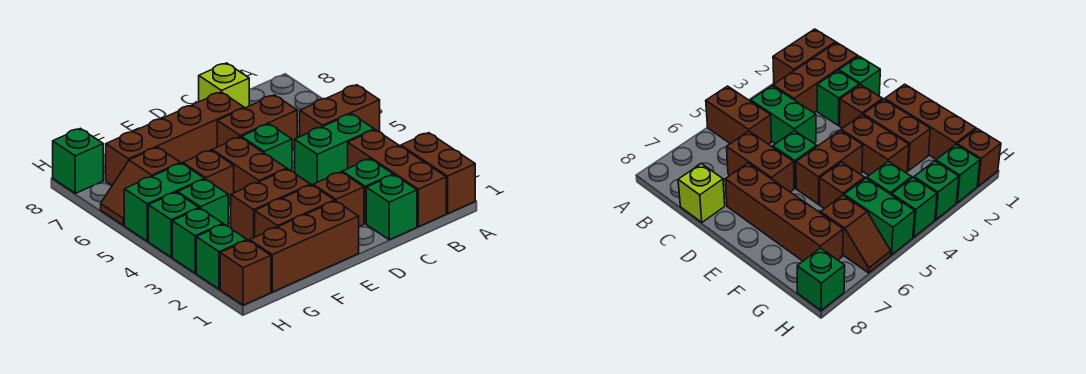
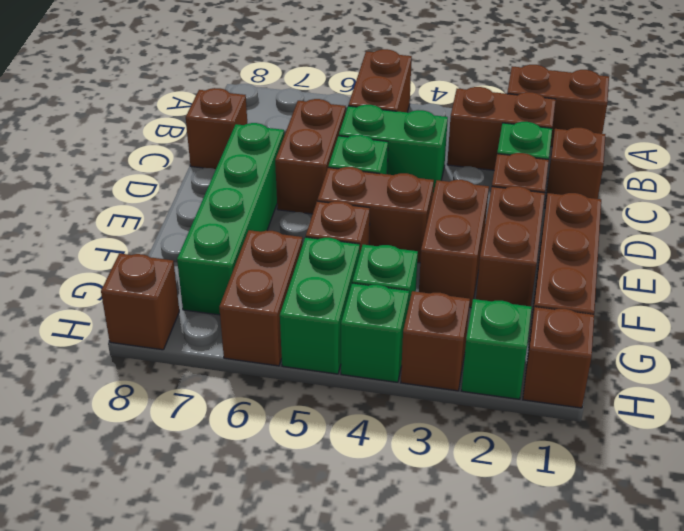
brown 1x3 brick [348,130,446,227] -> brown 1x2 brick [447,87,556,170]
green 1x2 brick [295,114,374,185] -> green 1x2 brick turned to [339,105,448,193]
green 1x1 brick [366,175,417,240] -> brown 1x1 brick [545,128,606,208]
lime 1x1 brick [199,63,249,108] -> brown 1x1 brick [186,88,247,169]
brown 1x4 brick [106,92,244,185] -> green 1x4 brick [177,123,284,315]
brown 1x2 slope [101,147,180,225] -> brown 1x2 brick [219,230,303,366]
green 1x1 brick [172,208,223,273] -> brown 1x1 brick [401,291,470,391]
green 1x1 brick [53,128,103,193] -> brown 1x1 brick [101,253,179,350]

